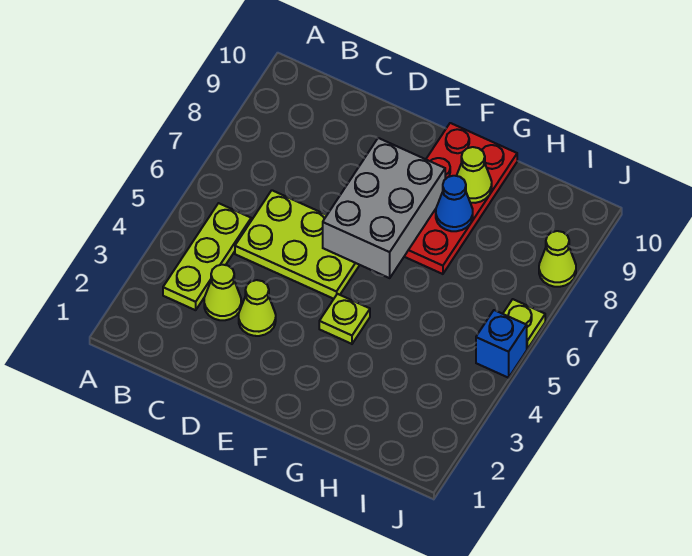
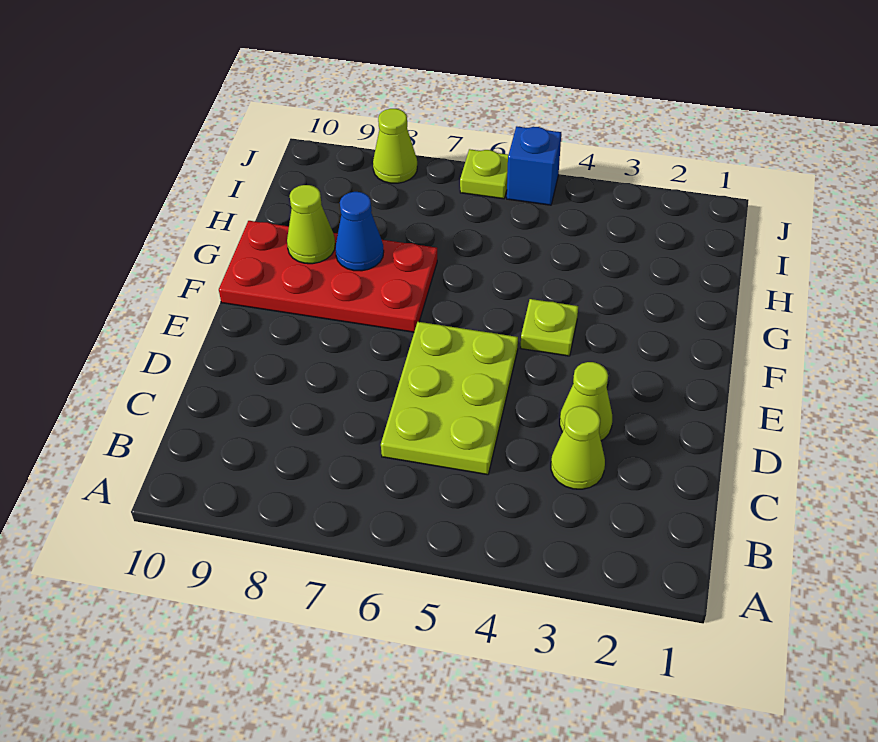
lime 1x3 plate [163,203,251,310] -> none
grey 2x3 brick [323,138,445,278] -> none

